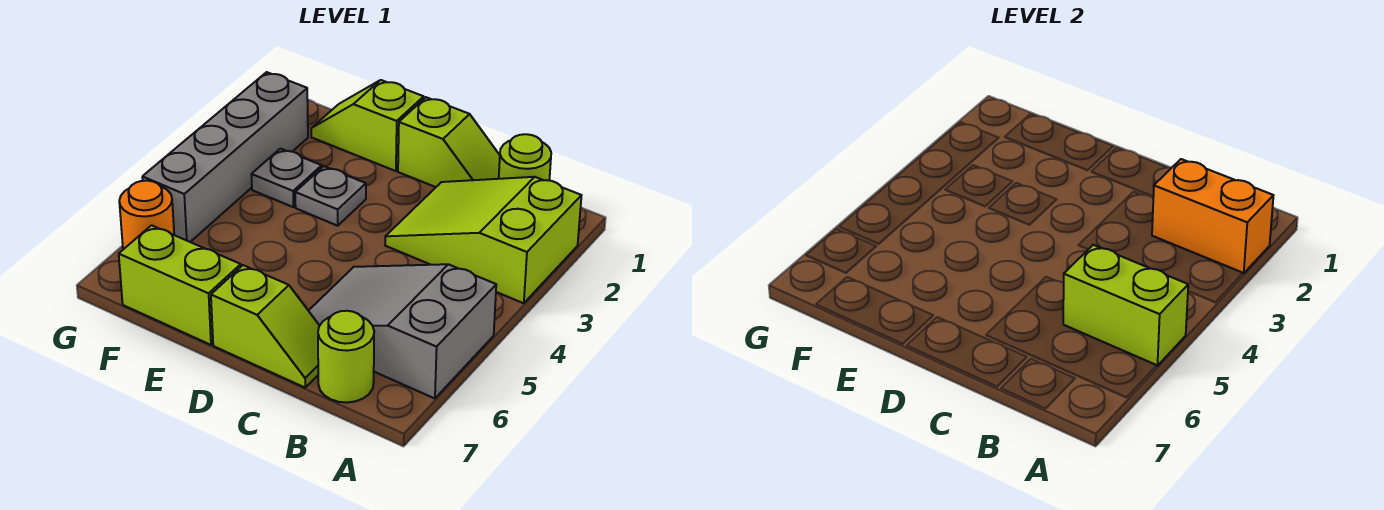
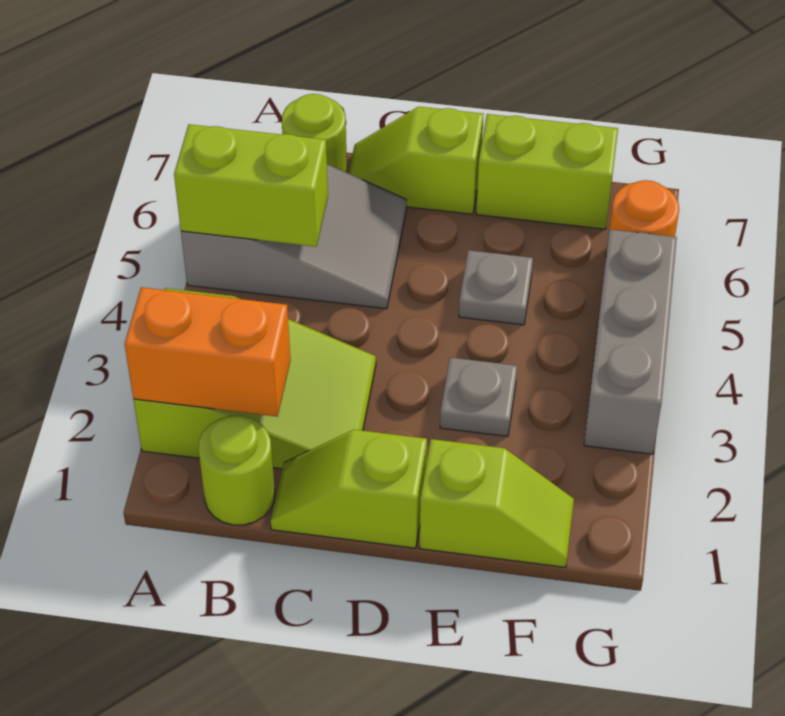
grey 1x1 plate [251,149,322,207] -> grey 1x1 plate moved to [459,250,533,325]
grey 1x4 brick [142,72,308,242] -> grey 1x3 brick [584,229,677,454]

